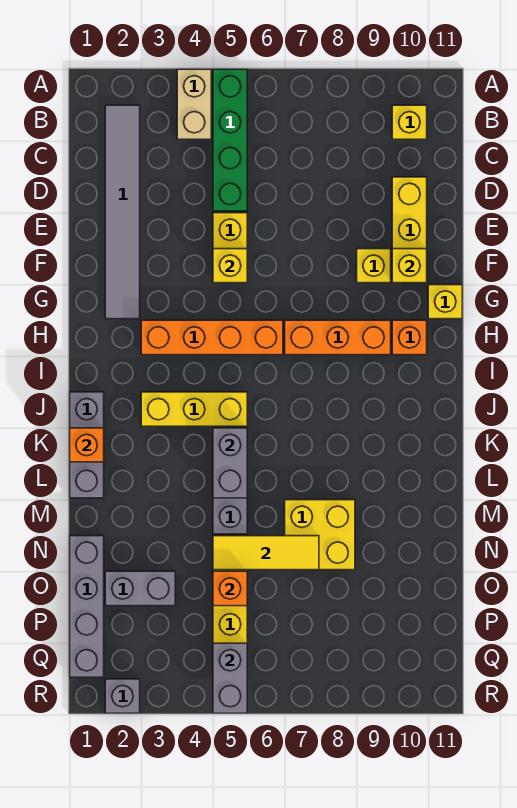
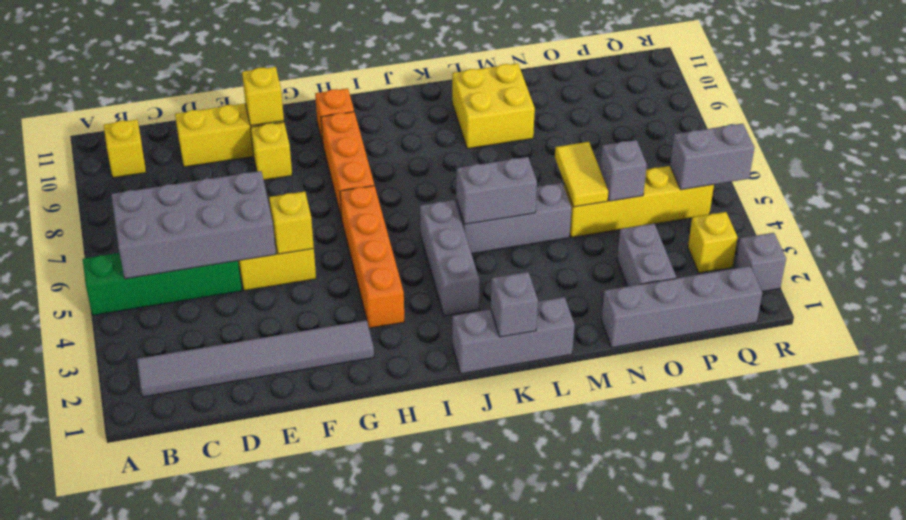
tan 1x2 brick [177,69,211,139] -> none
none -> grey 2x4 brick [111,171,276,279]
yellow 1x1 brick [428,285,462,319] -> yellow 1x1 brick moved to [688,212,738,273]
yellow 1x3 brick [141,392,247,426] -> grey 1x3 brick [420,200,480,316]
orange 1x1 brick [70,428,104,462] -> grey 1x1 brick [491,272,538,337]
yellow 2x2 brick [285,500,355,570] -> yellow 2x2 brick moved to [452,63,535,149]
yellow 1x3 tile [213,536,319,570] -> yellow 1x2 tile [555,142,608,207]
orange 1x1 brick [213,571,247,606] -> grey 1x1 brick [600,140,647,201]

